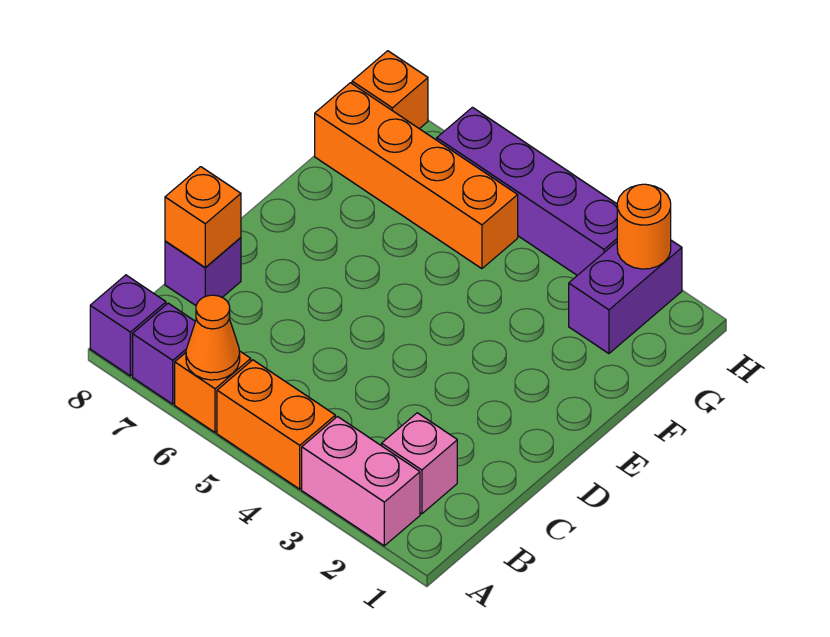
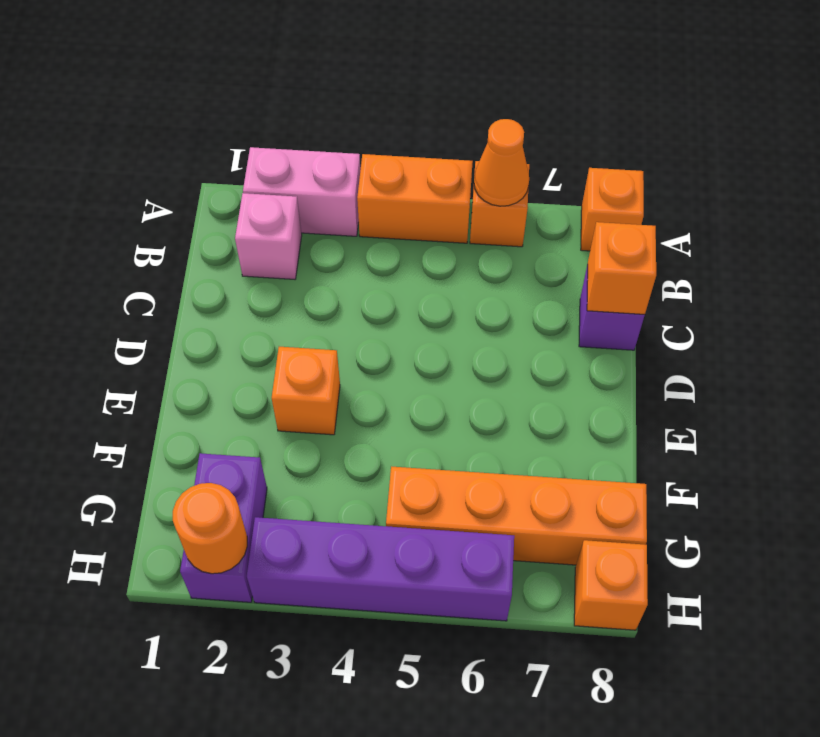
purple 1x1 brick [133,303,195,404] -> none
purple 1x1 brick [90,275,166,376] -> orange 1x1 brick [581,168,644,251]
none -> orange 1x1 brick [272,347,340,435]

